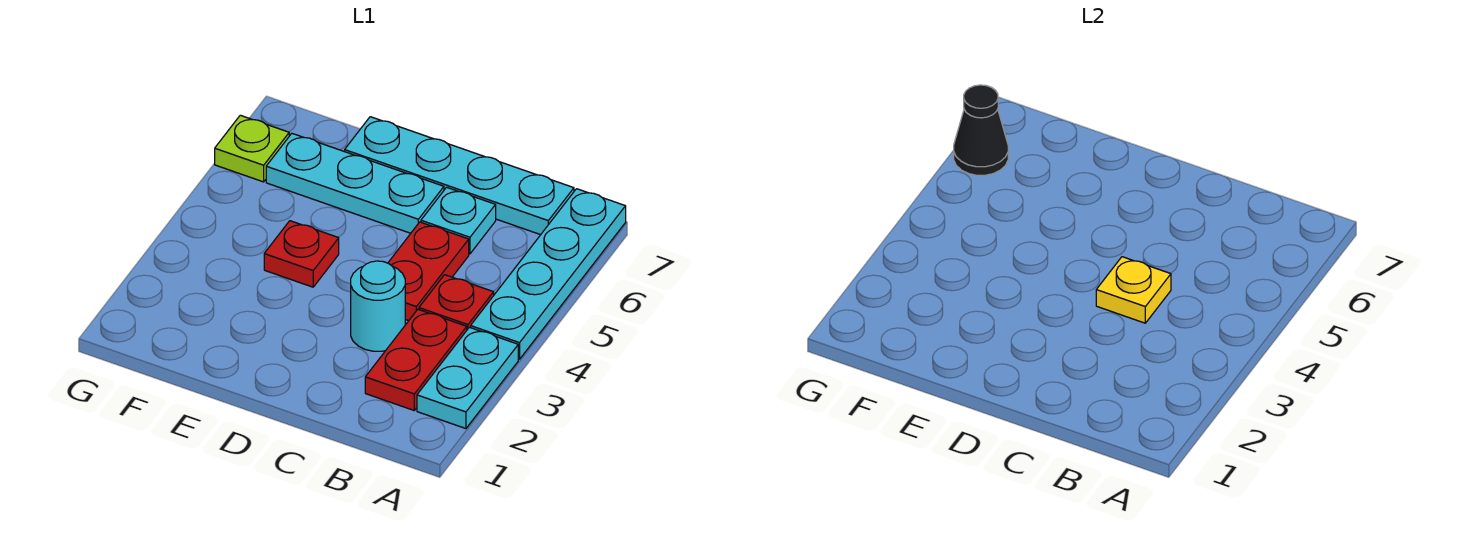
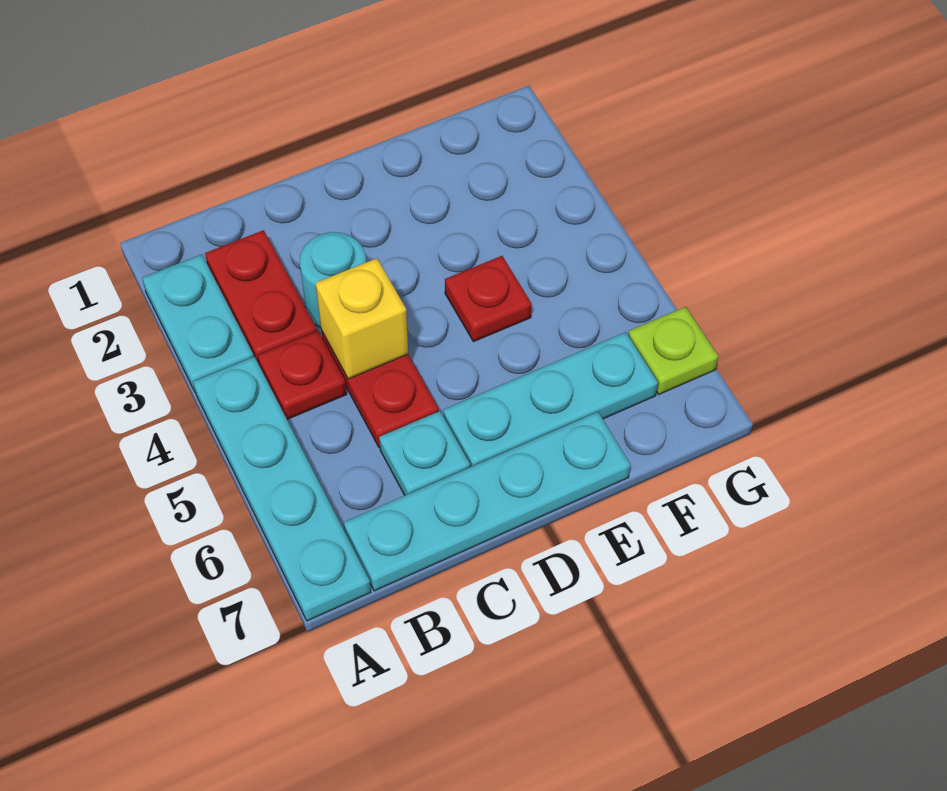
yellow 1x1 plate [1096,257,1171,323] -> yellow 1x1 brick [315,258,408,379]
black 1x1 cone [954,85,1008,175] -> none

